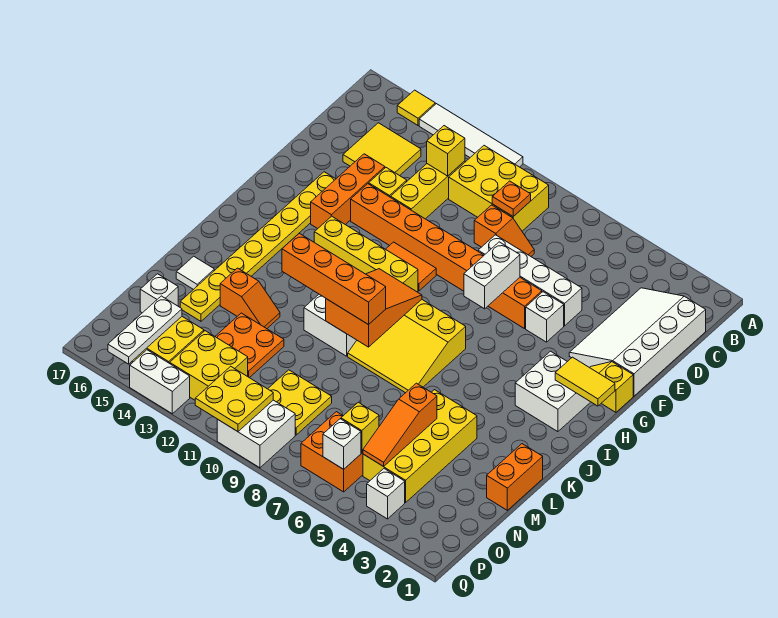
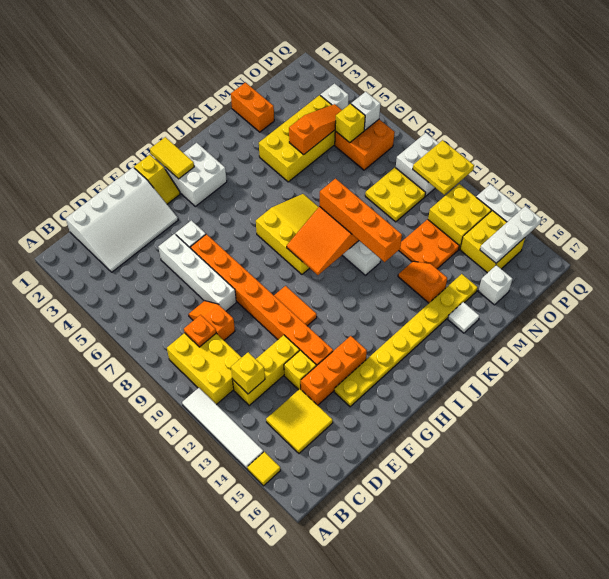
white 1x2 brick [464,242,520,309] -> none
yellow 1x4 brick [314,216,418,292] -> none
orange 1x2 brick [487,444,543,510] -> orange 1x2 brick turned to [231,83,274,132]

